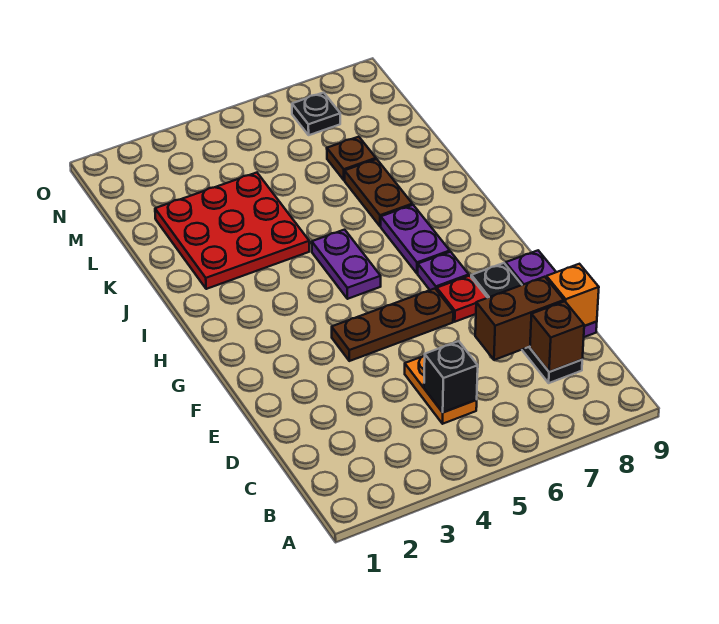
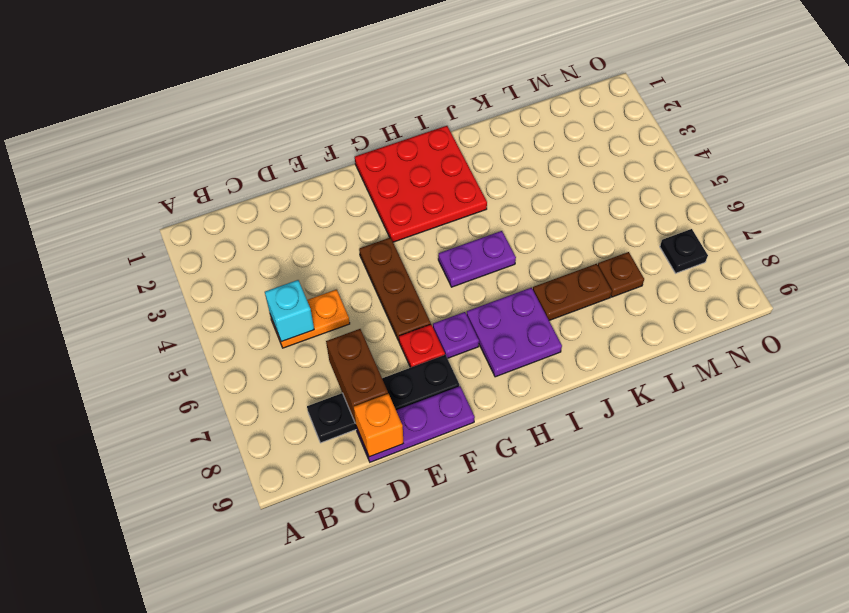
black 1x1 brick [424,341,478,412] -> cyan 1x1 brick [265,280,314,342]
brown 1x1 brick [530,301,584,372] -> none
purple 1x2 plate [381,205,450,273] -> purple 2x2 plate [467,288,562,377]
red 3x3 plate [155,173,309,289] -> red 3x3 plate moved to [355,126,487,242]

